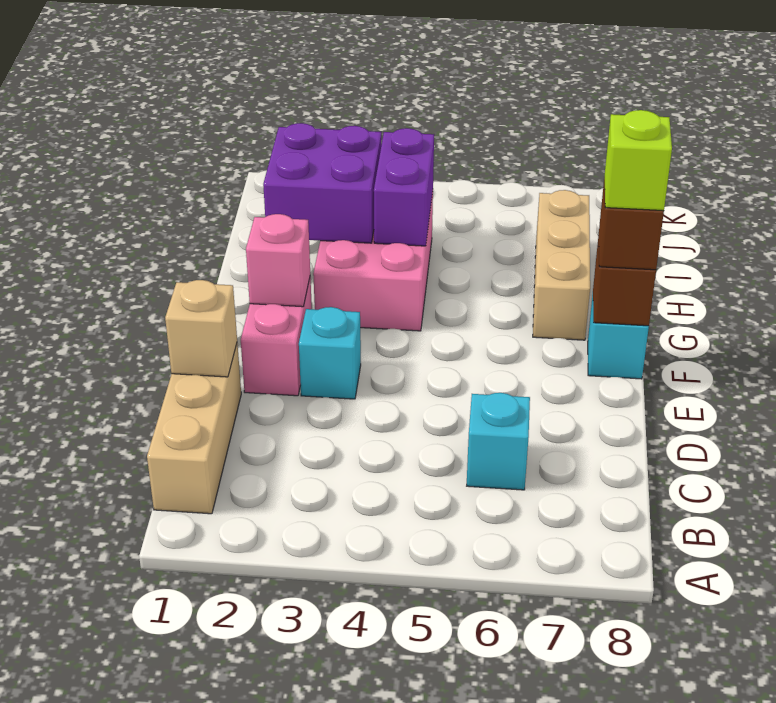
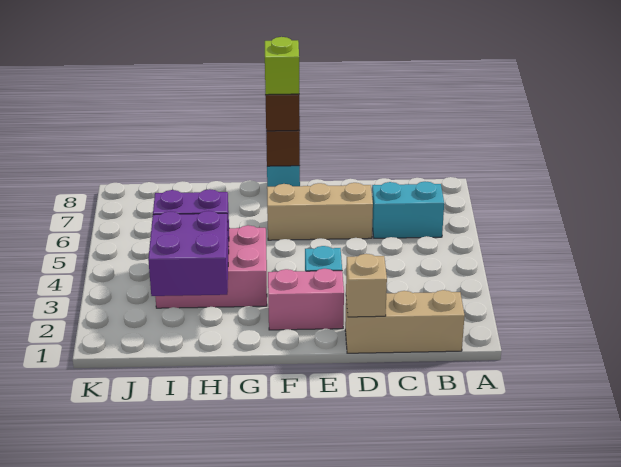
cyan 1x1 brick [467,393,530,490] -> cyan 1x2 brick [372,181,444,238]
pink 1x1 brick [246,214,310,307] -> none
tan 1x3 brick [533,190,590,340] -> tan 1x3 brick moved to [267,183,373,240]

